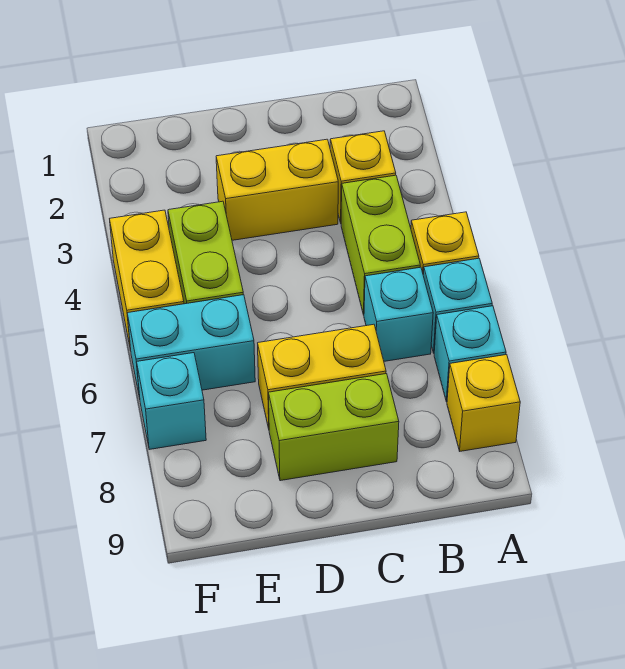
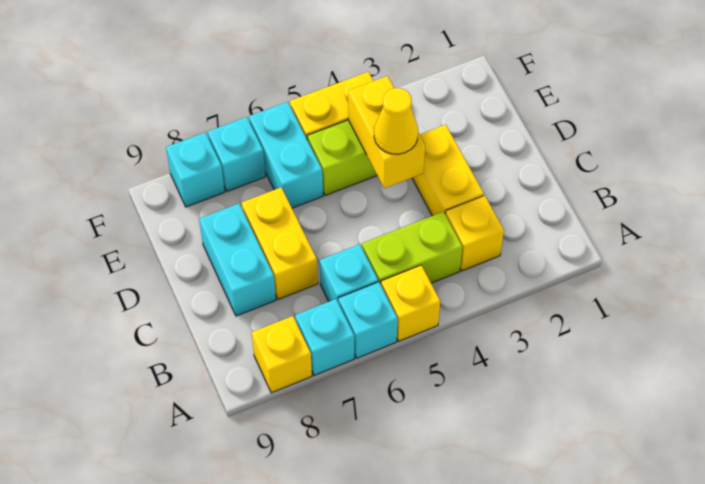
lime 1x2 brick [269,374,399,481] -> cyan 1x2 brick [199,204,276,316]
none -> yellow 1x2 brick [348,76,425,188]
none -> yellow 1x1 cone [374,88,418,154]
none -> cyan 1x1 brick [166,132,225,207]

